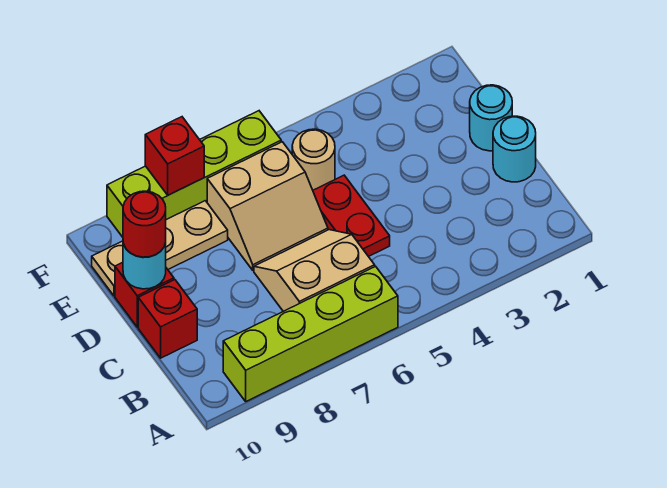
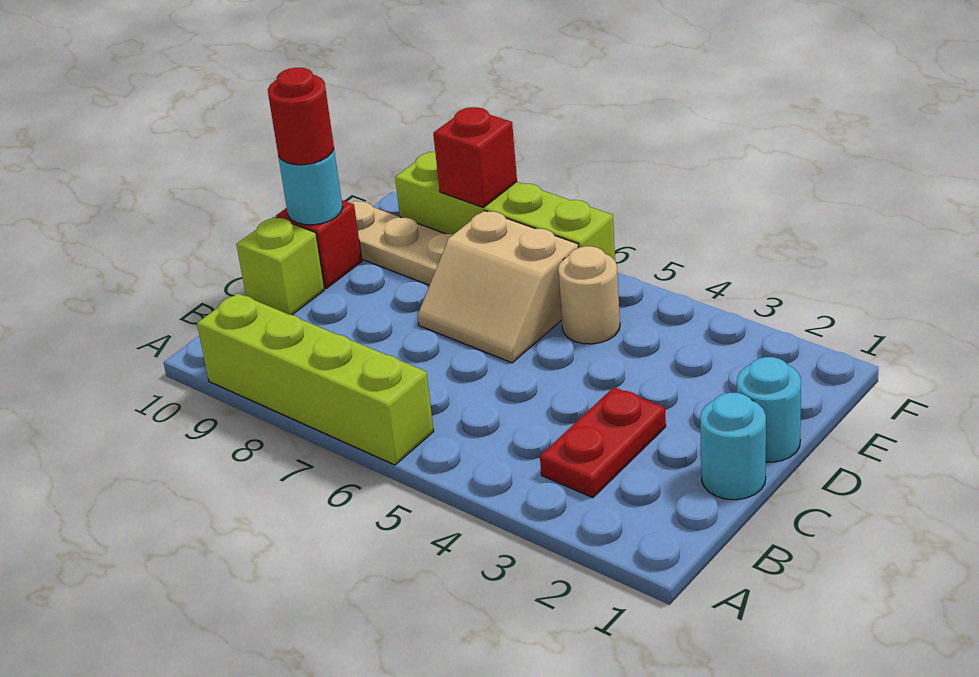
tan 2x2 slope [254,230,375,311] -> none
red 1x2 plate [313,175,390,257] -> red 1x2 plate moved to [540,387,666,498]
red 1x1 brick [138,280,197,358] -> lime 1x1 brick [236,217,325,315]

